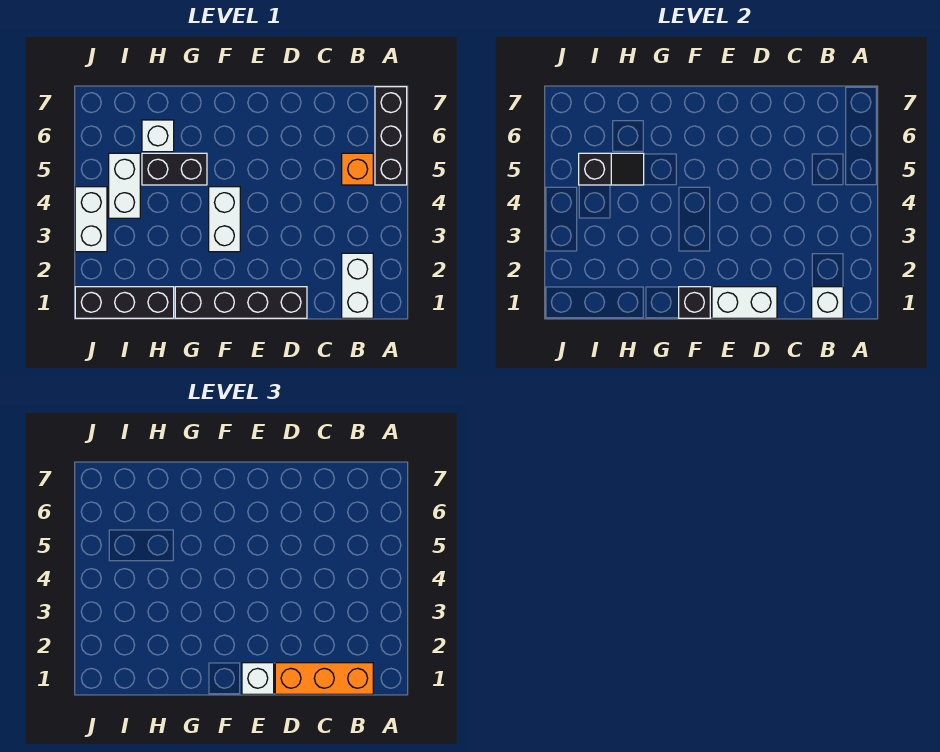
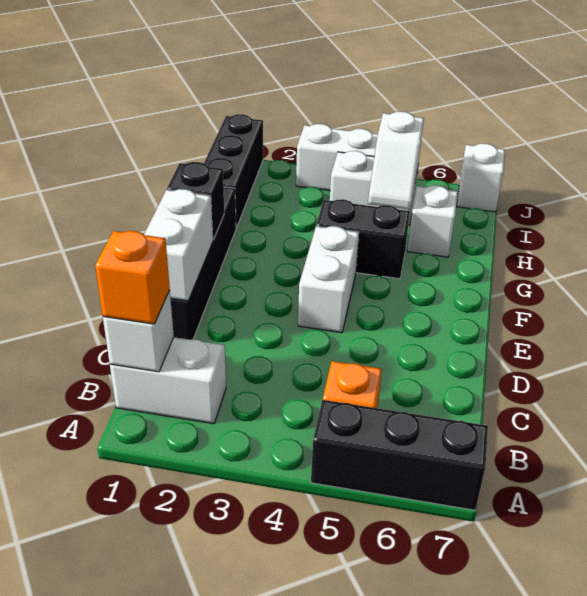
orange 1x3 brick [275,663,373,694] -> orange 1x1 brick [95,231,170,324]
white 1x1 brick [242,663,274,694] -> white 1x1 brick moved to [457,144,505,212]
white 1x2 brick [209,187,240,252] -> white 1x2 brick turned to [298,226,359,333]
black 1x2 brick [142,153,207,185] -> black 1x2 brick turned to [316,199,410,279]
black 1x2 slope [579,153,644,185] -> white 1x2 slope [368,112,424,209]

